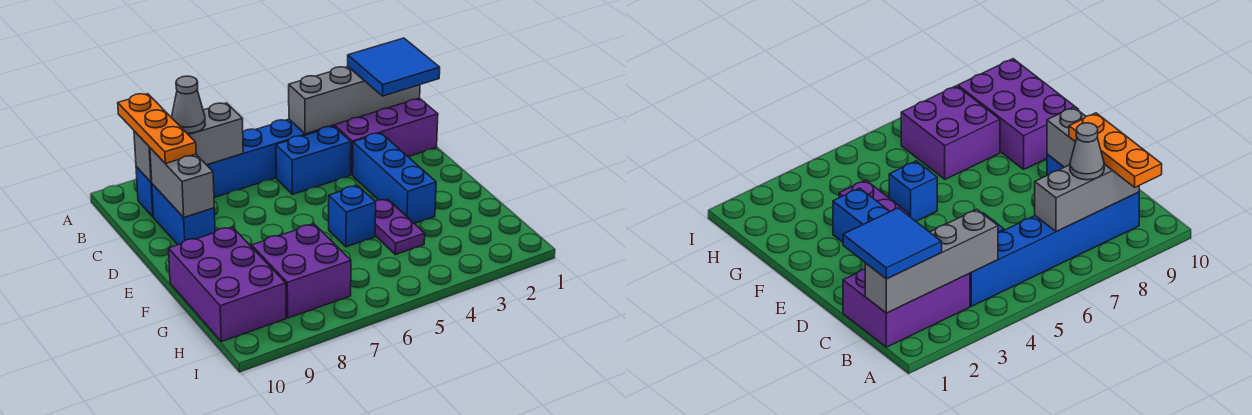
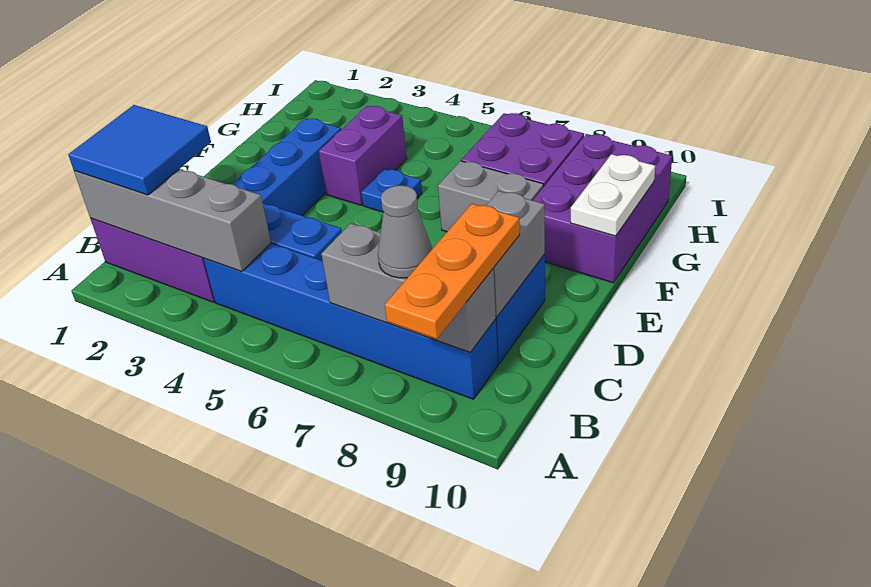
purple 1x2 plate [375,199,425,255] -> purple 1x2 brick [319,106,407,205]
blue 1x1 brick [329,186,376,247] -> blue 1x1 plate [361,169,422,212]
none -> grey 1x2 brick [438,161,544,232]
none -> white 1x2 plate [571,154,655,236]

